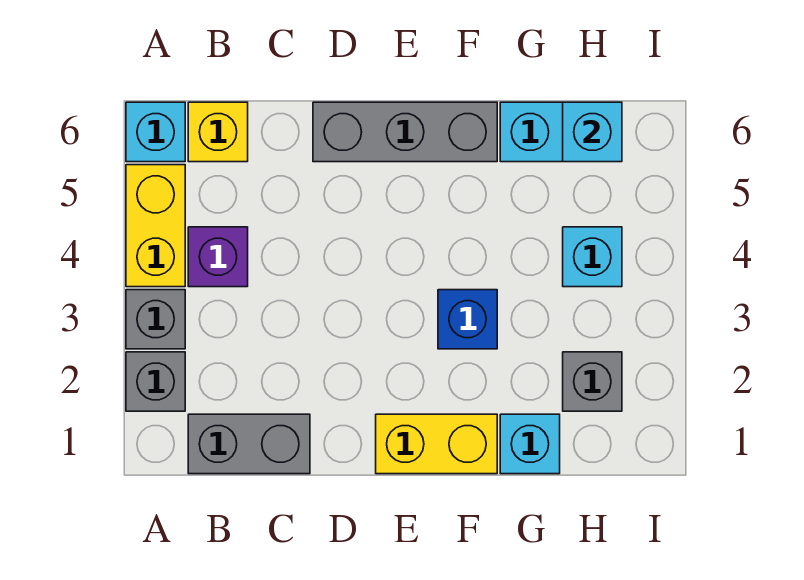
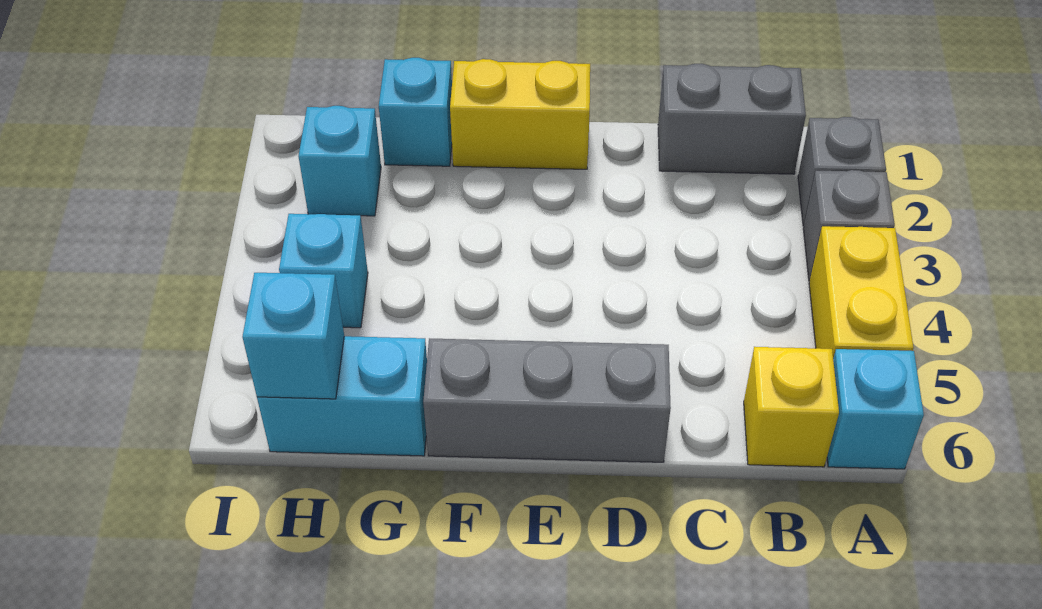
purple 1x1 brick [188,227,248,287] -> none
blue 1x1 brick [438,290,497,349] -> none
grey 1x1 brick [563,352,622,411] -> cyan 1x1 brick [299,106,381,216]

